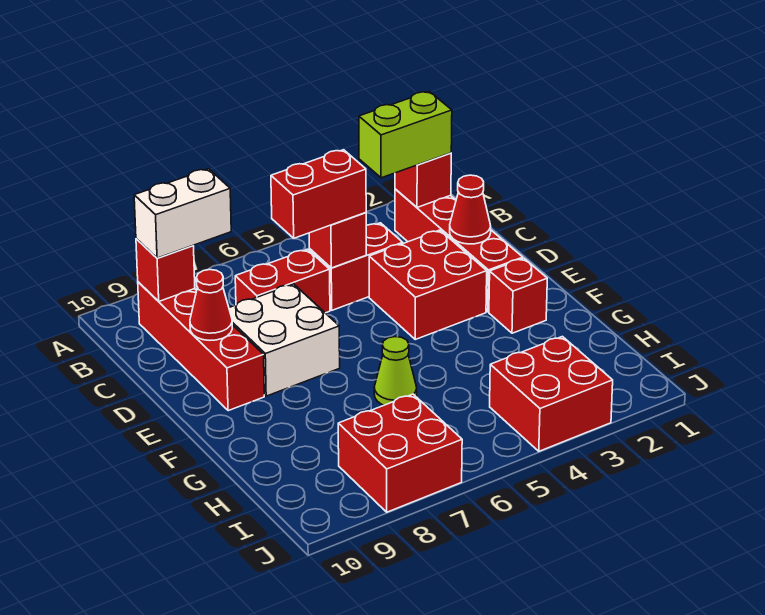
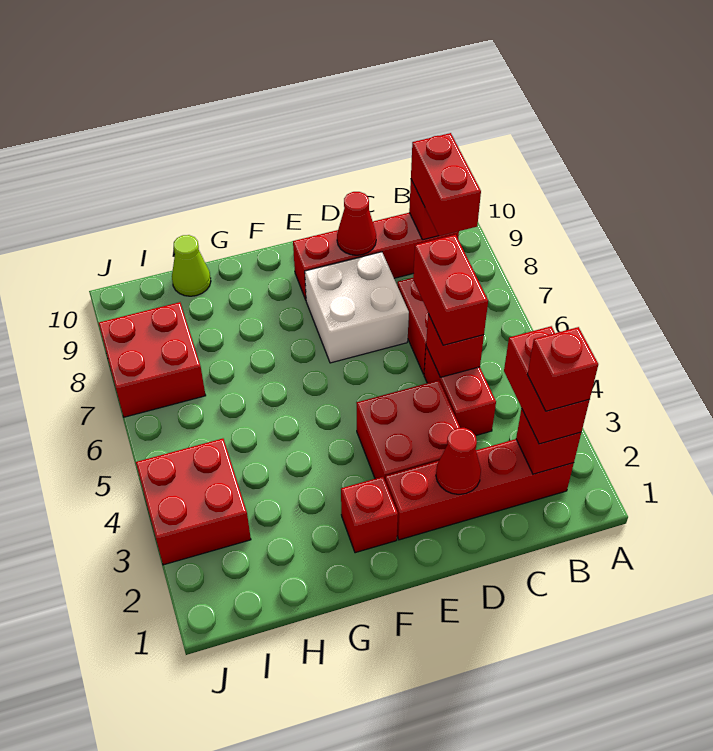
lime 1x2 brick [359,91,452,178] -> red 1x2 brick [504,326,589,444]
none -> red 1x1 brick [527,327,598,411]
white 1x2 brick [134,169,231,258] -> red 1x2 brick [411,133,481,236]
lime 1x1 cone [374,337,417,405] -> lime 1x1 cone moved to [172,235,211,296]

